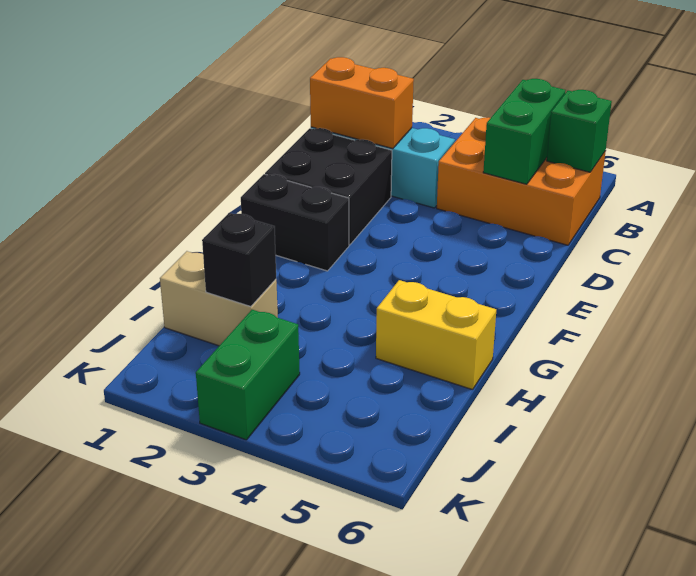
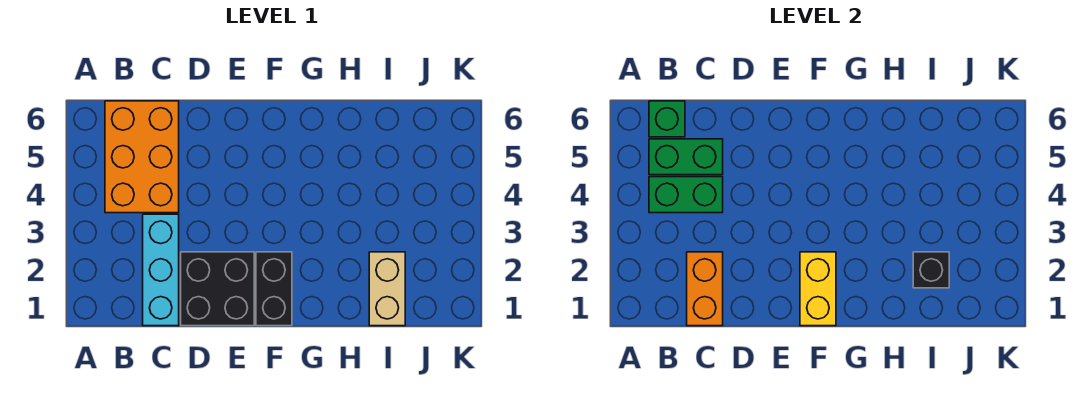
yellow 1x2 brick [376,280,496,390] -> yellow 1x2 brick moved to [800,252,836,326]
green 1x2 brick [196,310,300,440] -> green 1x2 brick moved to [649,177,723,213]

